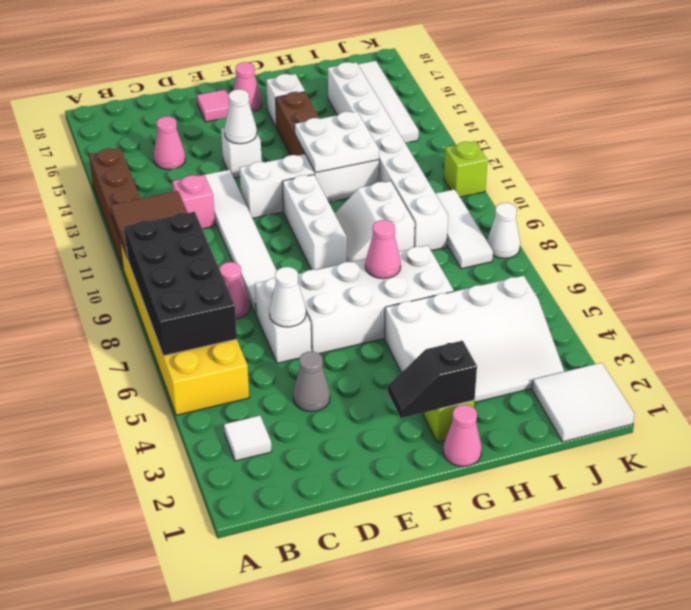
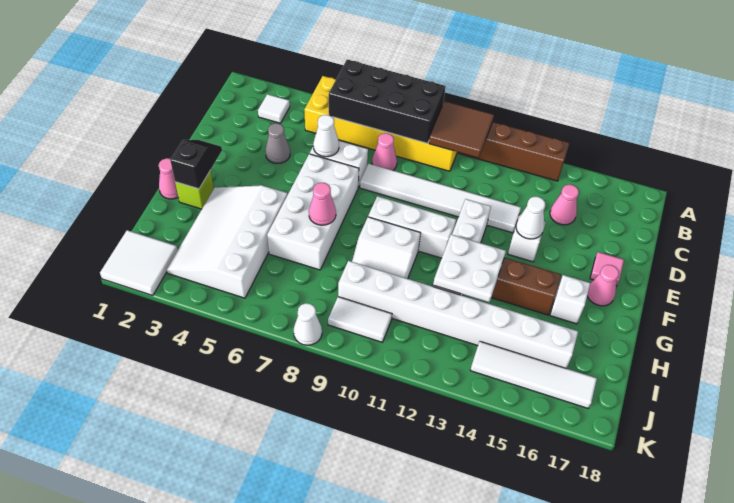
pink 1x1 brick [172,175,215,229] -> none
white 2x2 slope [335,181,415,262] -> white 2x2 slope turned to [352,217,421,279]
white 1x3 tile [435,189,493,269] -> white 1x2 tile [328,297,392,342]
lime 1x1 brick [444,141,488,197] -> none

